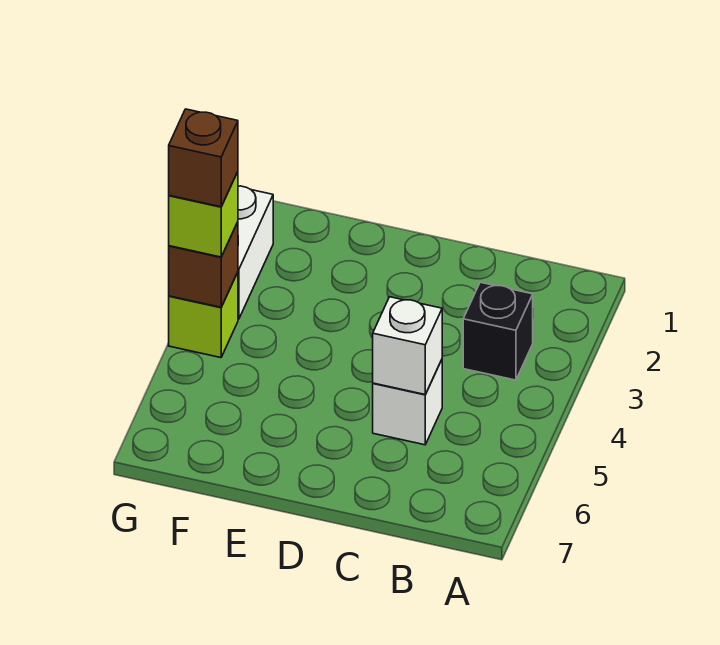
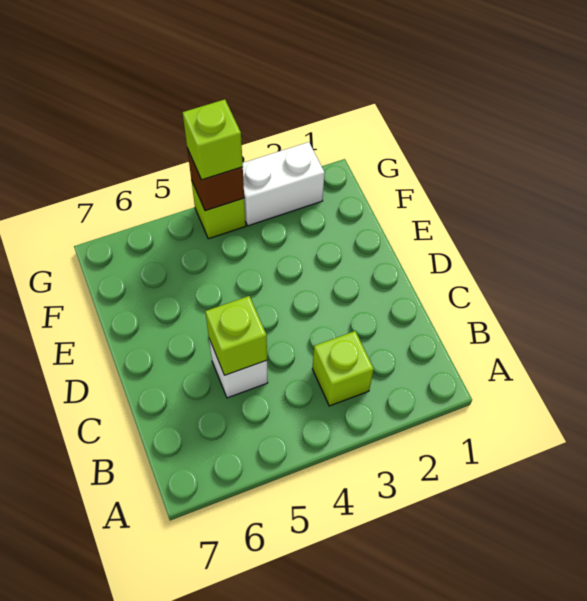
black 1x1 brick [463,282,533,380] -> lime 1x1 brick [312,331,374,406]
white 1x1 brick [373,297,442,394] -> lime 1x1 brick [205,296,267,375]
brown 1x1 brick [169,109,238,207] -> none

